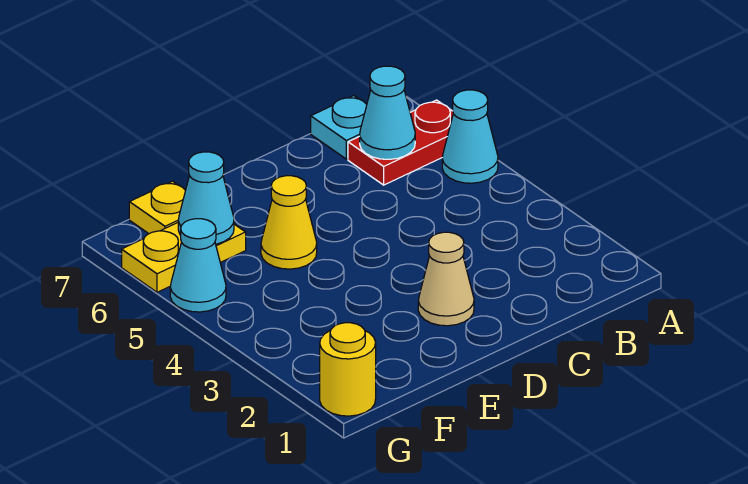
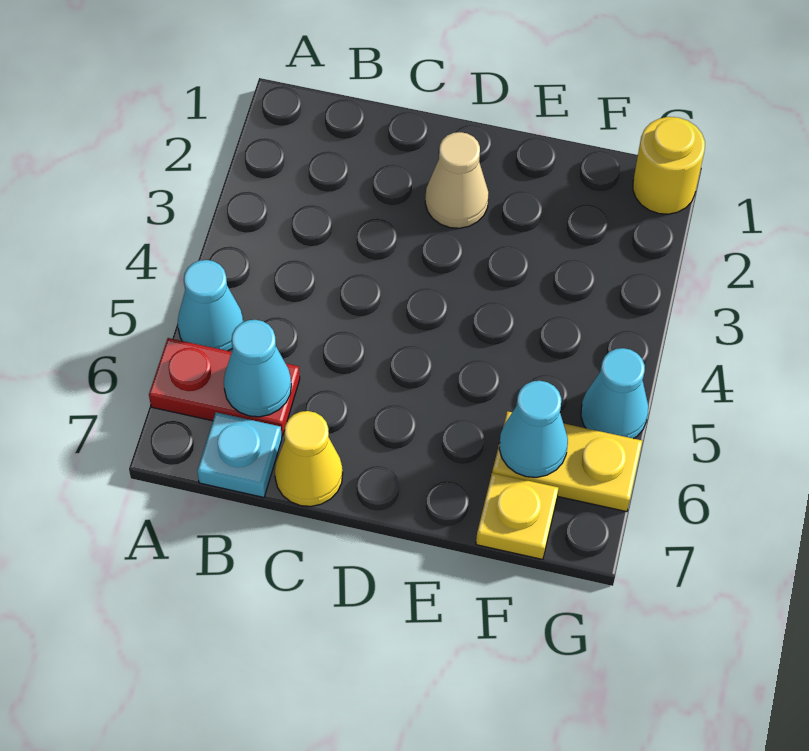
yellow 1x1 cone [261,176,317,269] -> yellow 1x1 cone moved to [275,411,343,506]

